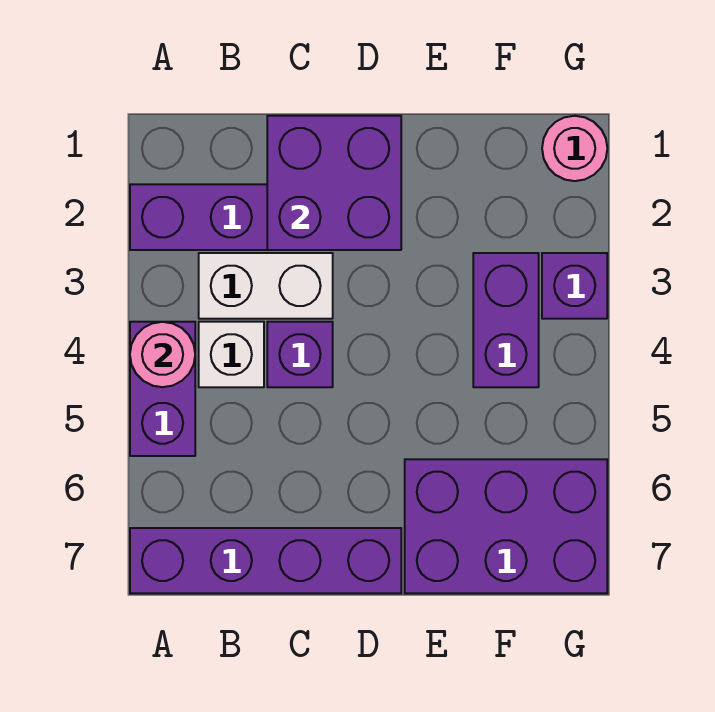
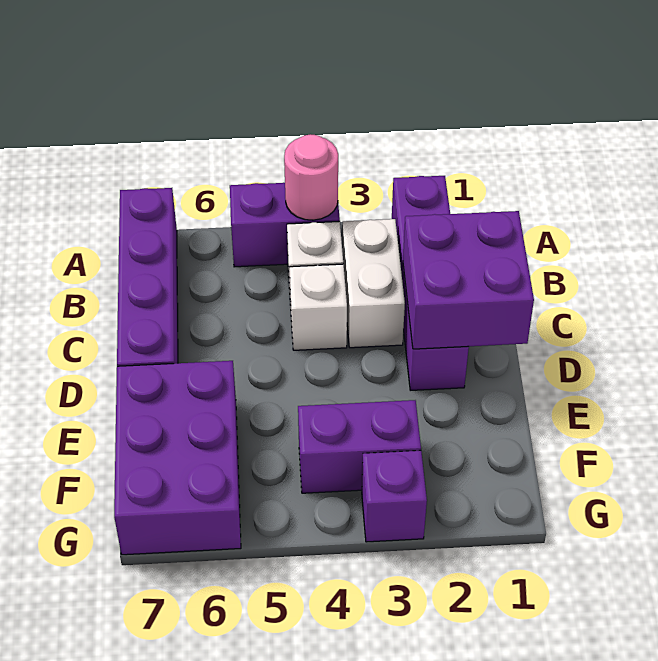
purple 1x1 brick [267,322,333,387] -> white 1x1 brick [290,264,347,350]
pink 1x1 round brick [542,116,607,181] -> none

